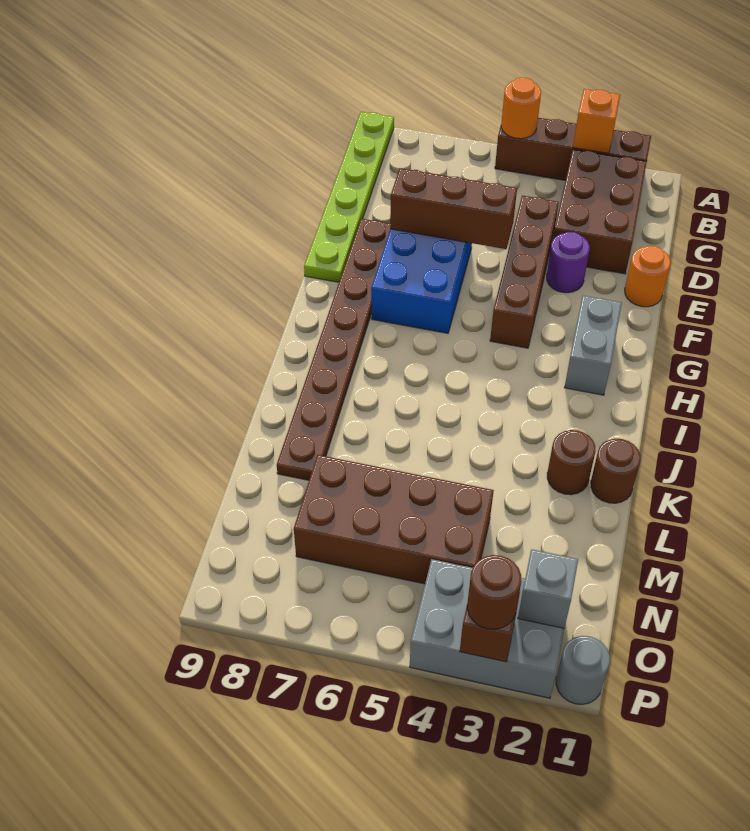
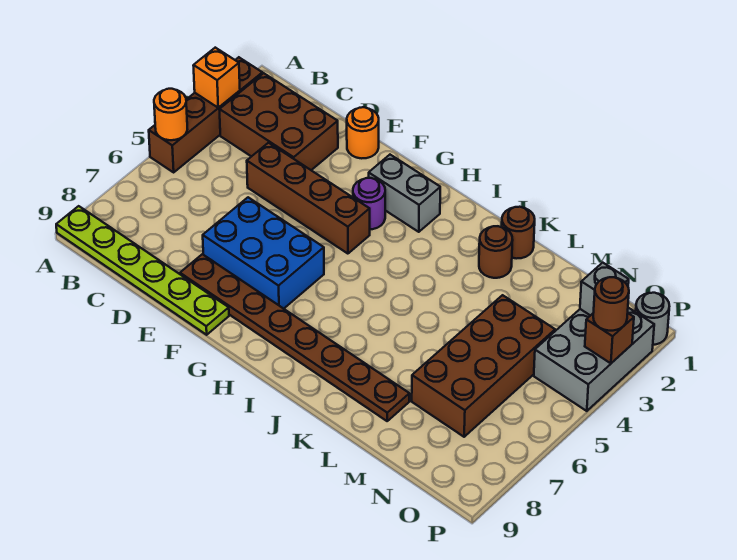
purple 1x1 round brick [547,232,590,293] -> purple 1x1 round brick moved to [353,178,385,229]
brown 1x3 brick [390,168,517,249] -> none

